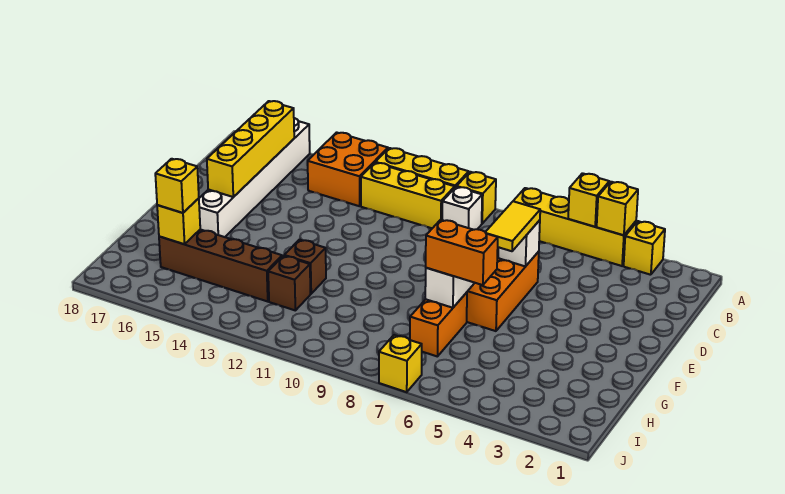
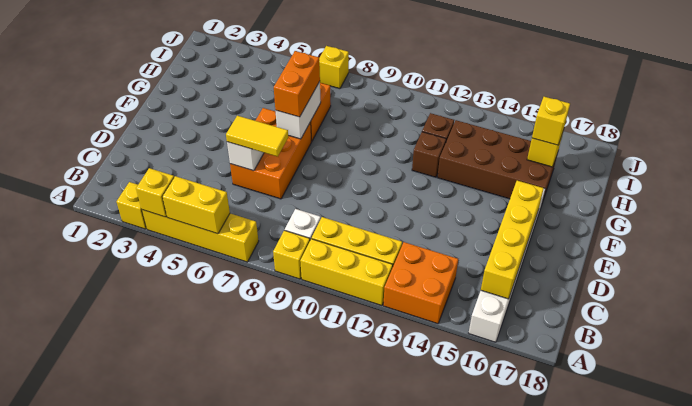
yellow 1x1 brick [568,173,609,227] -> yellow 1x2 brick [162,176,230,234]
yellow 1x2 tile [485,201,540,251] -> yellow 1x2 tile turned to [226,116,288,157]
orange 1x2 brick [426,220,498,285] -> orange 1x2 brick turned to [274,51,320,117]
brown 1x4 brick [159,229,282,301] -> brown 2x4 brick [437,120,558,203]

